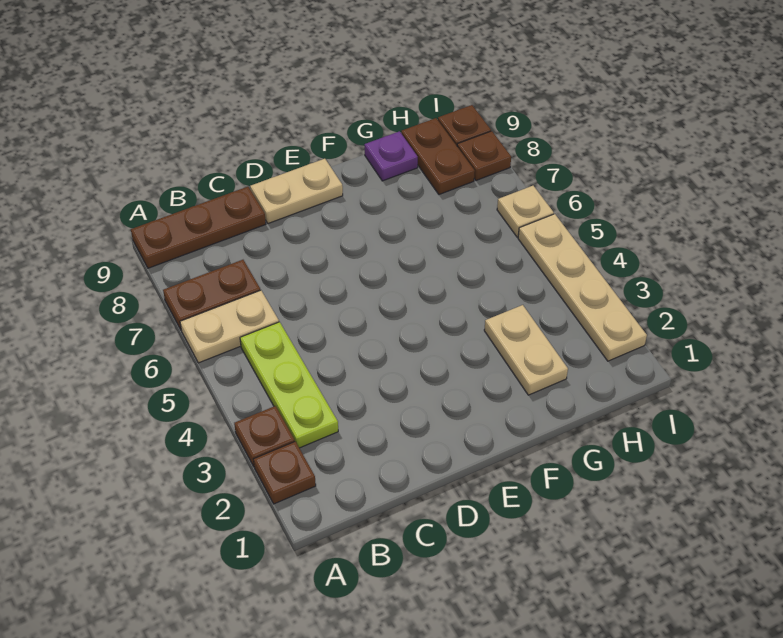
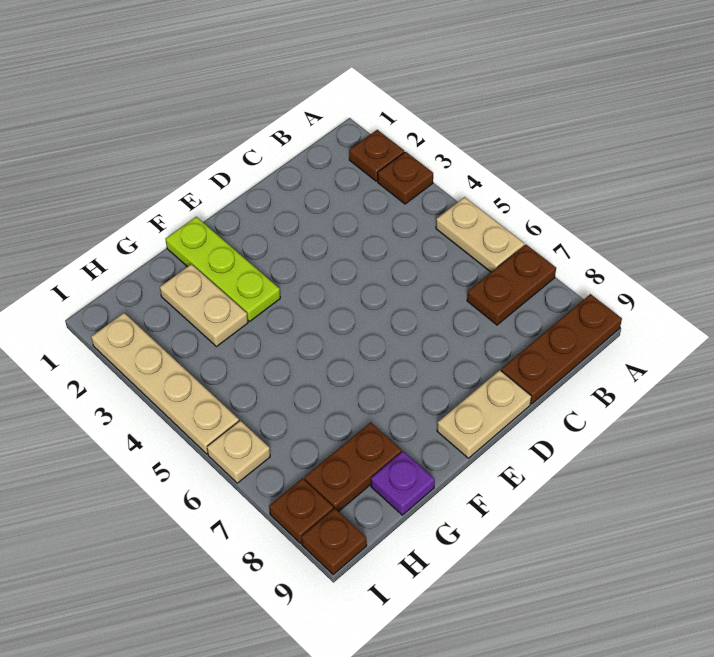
tan 1x2 plate [180,290,279,363] -> tan 1x2 plate turned to [436,197,525,272]
lime 1x3 plate [240,322,338,448] -> lime 1x3 plate moved to [165,217,280,321]
brown 1x2 plate [401,118,475,194] -> brown 1x2 plate turned to [304,423,402,512]

